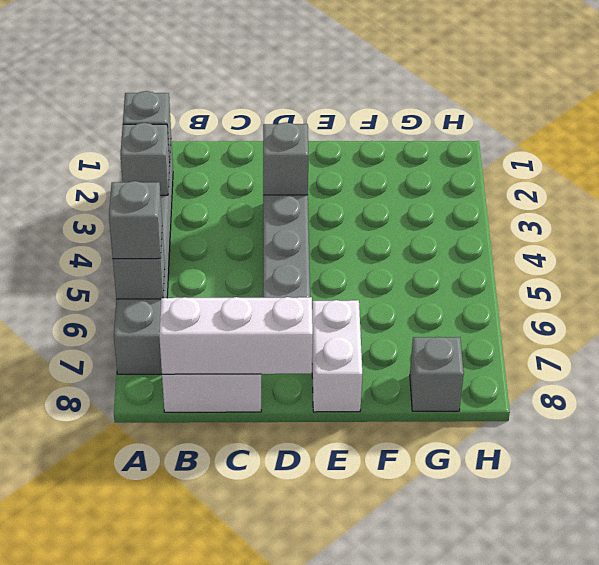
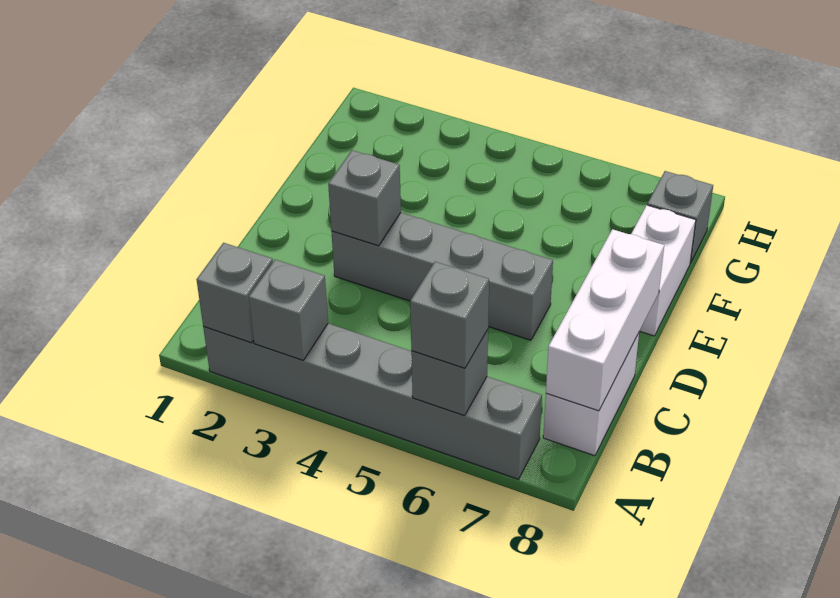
white 1x2 brick [312,300,362,412] -> white 1x2 brick turned to [631,205,696,336]

